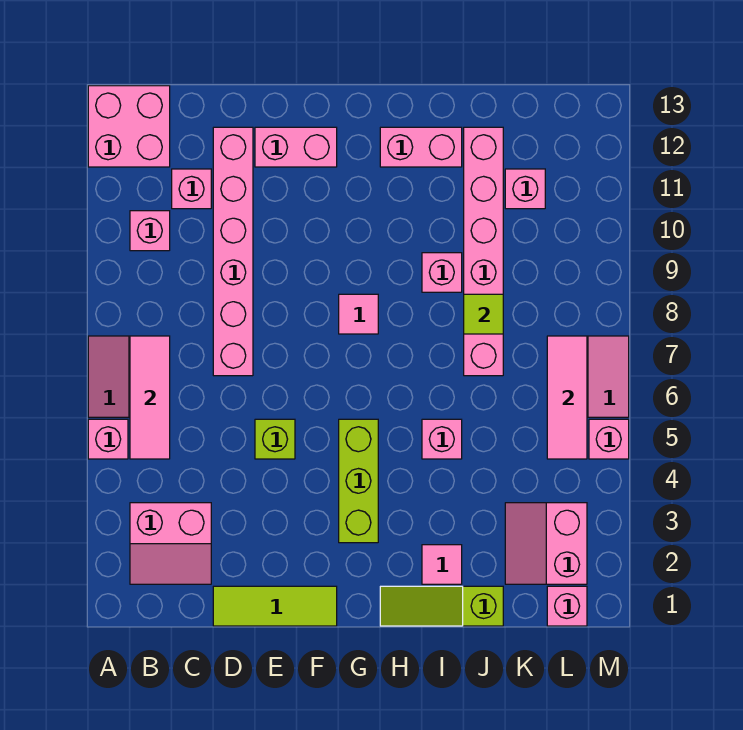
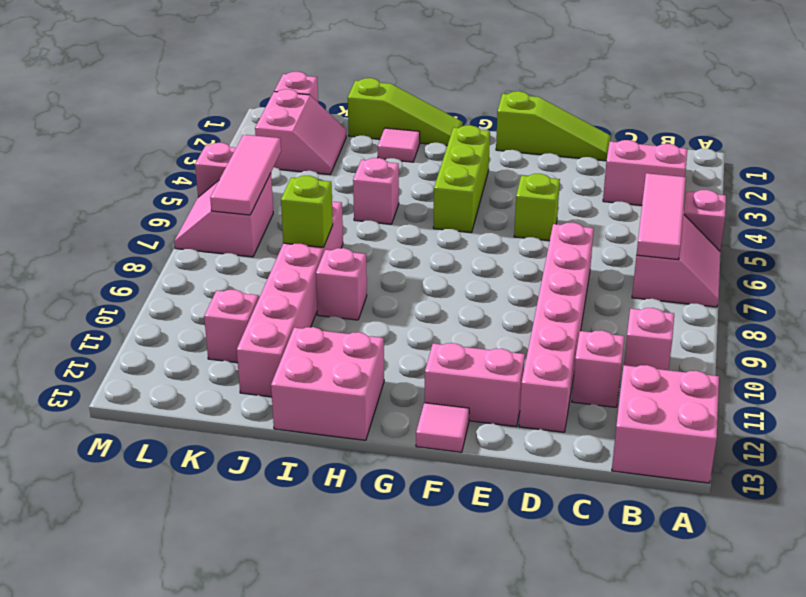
lime 1x3 tile [213,586,337,626] -> lime 1x3 slope [496,91,611,161]
pink 1x1 tile [339,294,378,334] -> pink 1x1 tile moved to [416,403,469,452]
pink 1x2 brick [380,127,462,167] -> pink 2x2 brick [271,327,384,440]
lime 1x1 tile [464,294,503,334] -> lime 1x1 brick [281,176,333,247]

